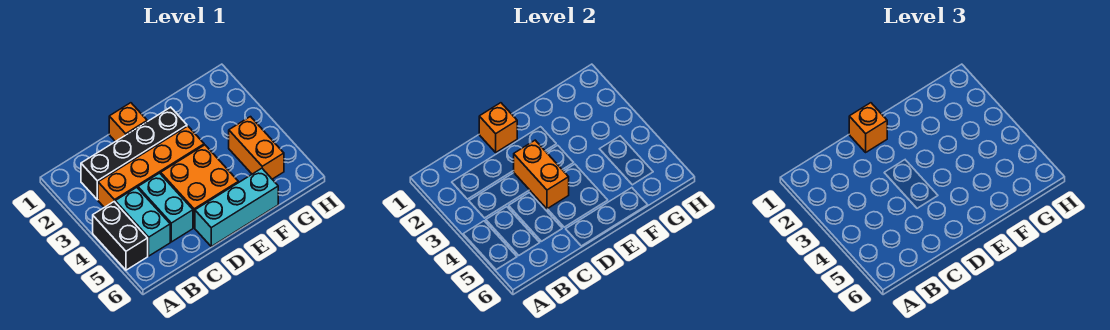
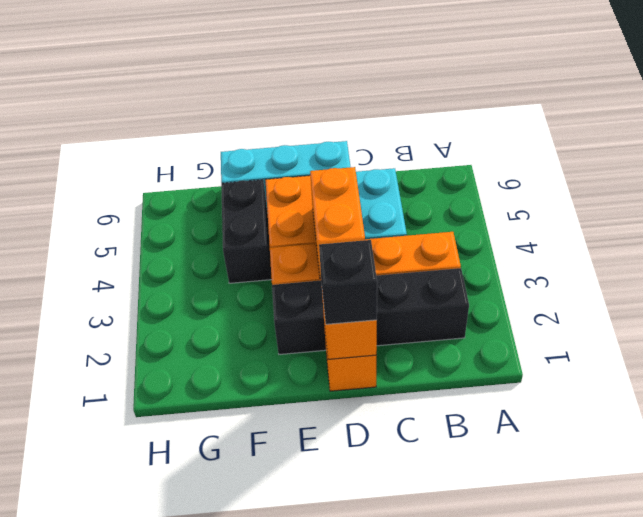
black 1x2 brick [93,202,148,270] -> black 1x2 brick moved to [221,180,272,283]
cyan 1x2 brick [115,187,170,256] -> none
orange 1x1 brick [849,103,887,152] -> black 1x1 brick [319,240,377,324]
orange 1x2 brick [229,117,284,179] -> none

